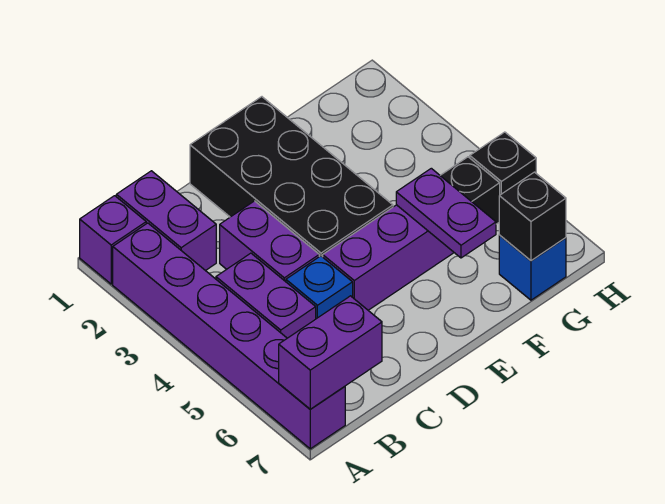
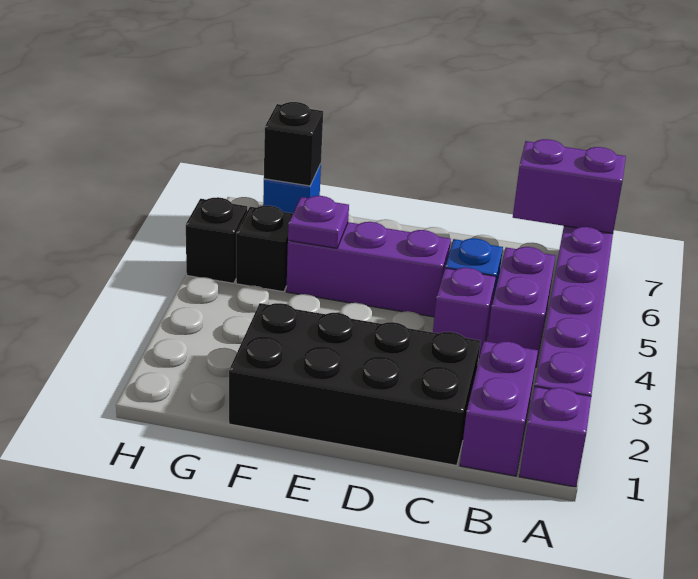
purple 1x2 brick [220,201,319,282] -> purple 1x1 brick [433,268,496,357]
black 2x4 brick [190,97,393,257] -> black 2x4 brick turned to [229,303,480,465]
purple 1x2 plate [396,168,496,258] -> purple 1x1 plate [288,196,349,248]

